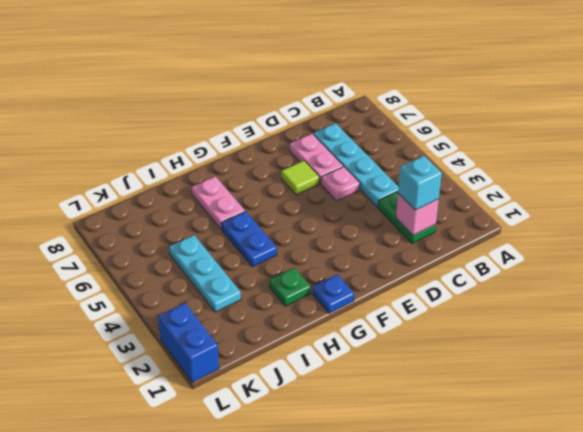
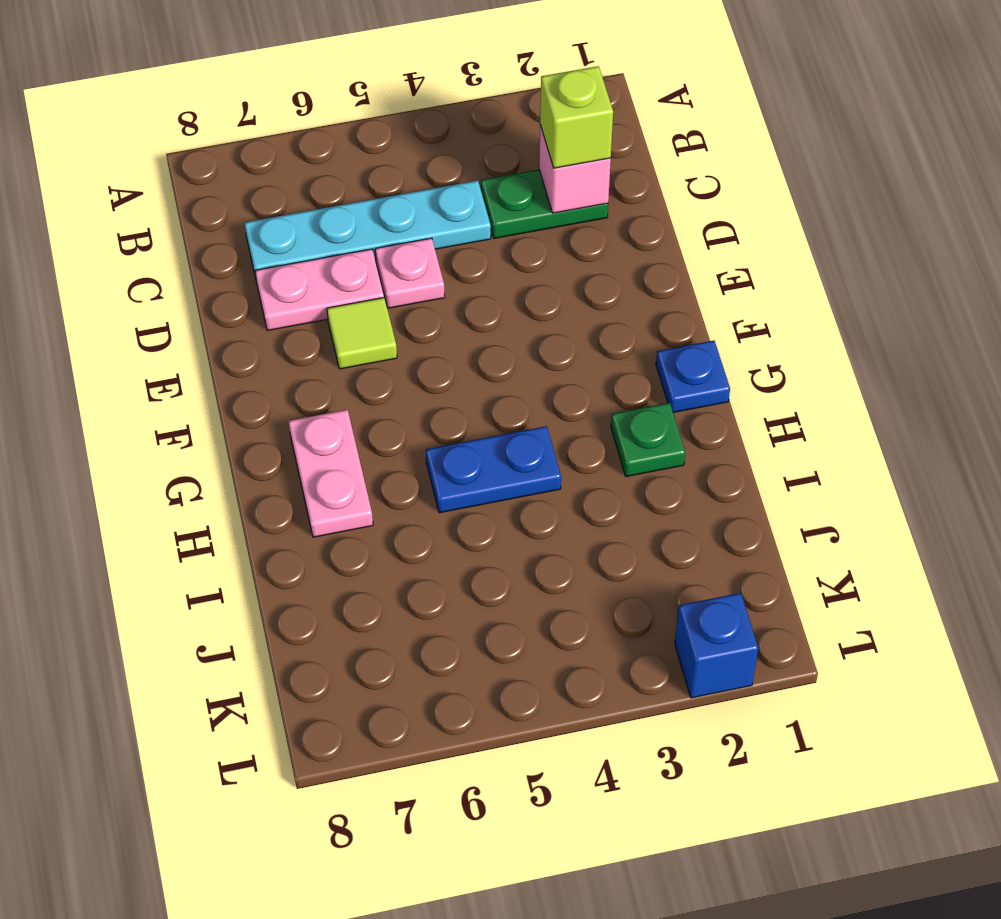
cyan 1x1 brick [398,156,442,210] -> lime 1x1 brick [540,66,613,168]
pink 1x2 plate [191,176,245,229] -> pink 1x2 plate turned to [289,410,373,537]
cyan 1x3 plate [169,235,241,312] -> none
blue 1x2 brick [158,303,219,382] -> blue 1x1 brick [675,593,758,698]

